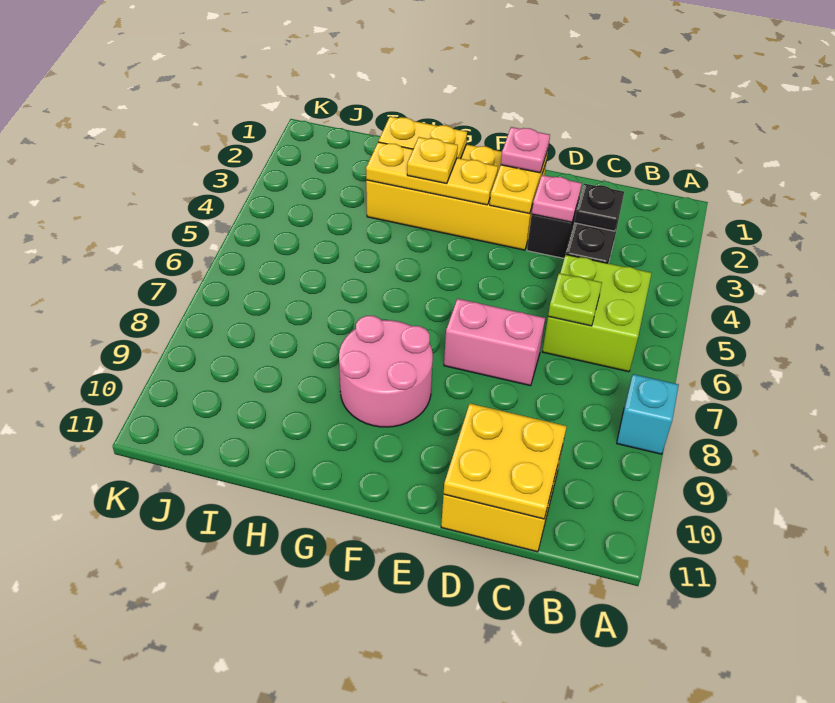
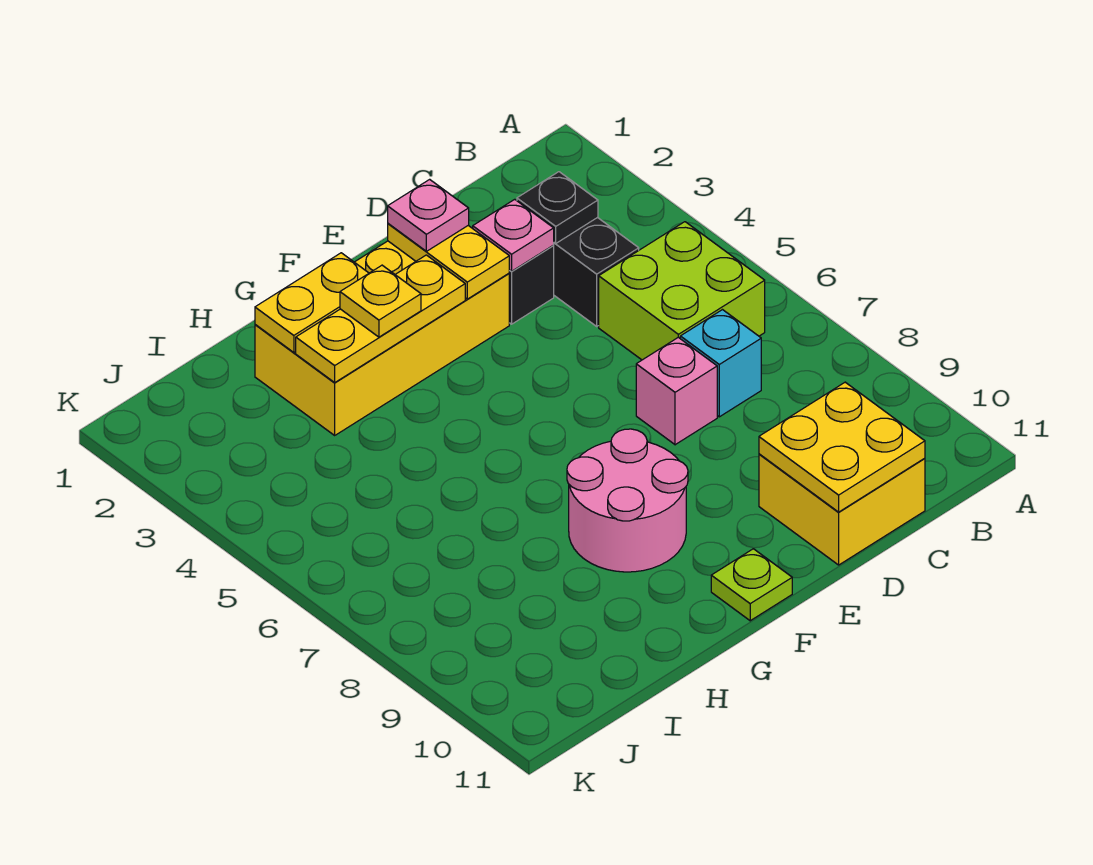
cyan 1x1 brick [617,374,679,454] -> cyan 1x1 brick moved to [680,310,761,417]
lime 1x1 plate [548,273,602,326] -> lime 1x1 plate moved to [711,549,792,621]
pink 1x2 brick [444,299,545,386] -> pink 1x1 brick [636,337,717,445]

